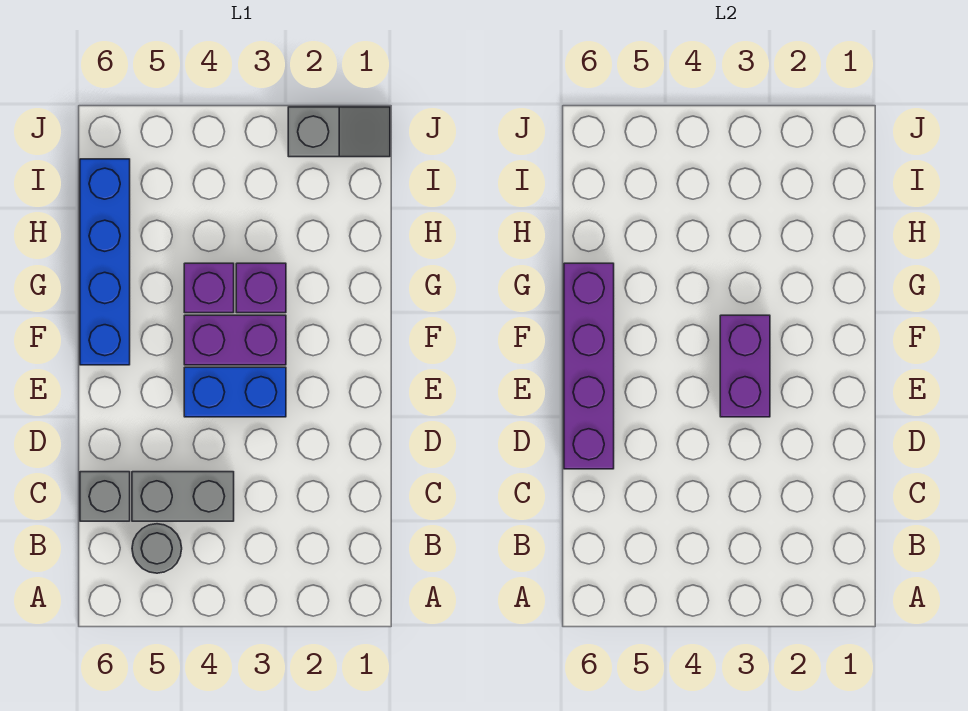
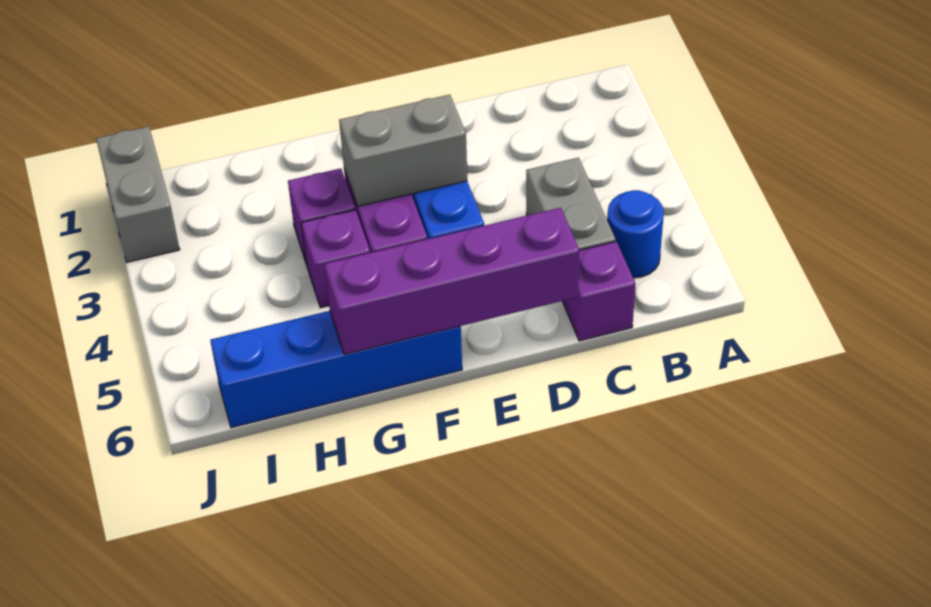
grey 1x1 round brick [132,524,182,573] -> blue 1x1 round brick [607,190,664,278]
grey 1x1 brick [80,472,130,521] -> purple 1x1 brick [562,242,636,341]
purple 1x2 brick [720,315,770,417] -> grey 1x2 brick [339,95,467,206]
grey 1x2 slope [288,107,390,157] -> grey 1x2 brick [96,126,180,262]

